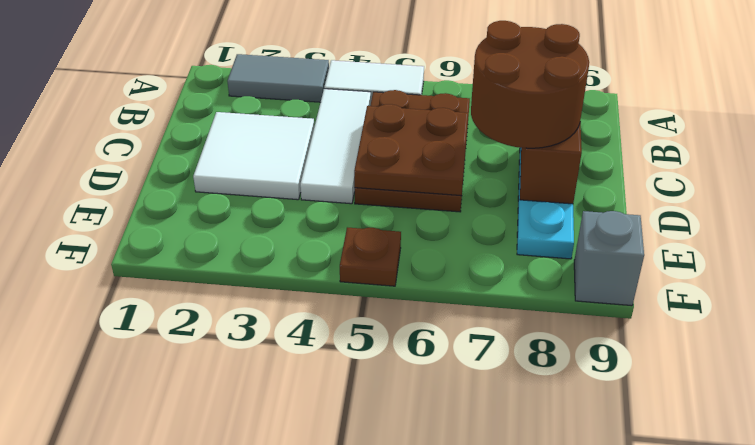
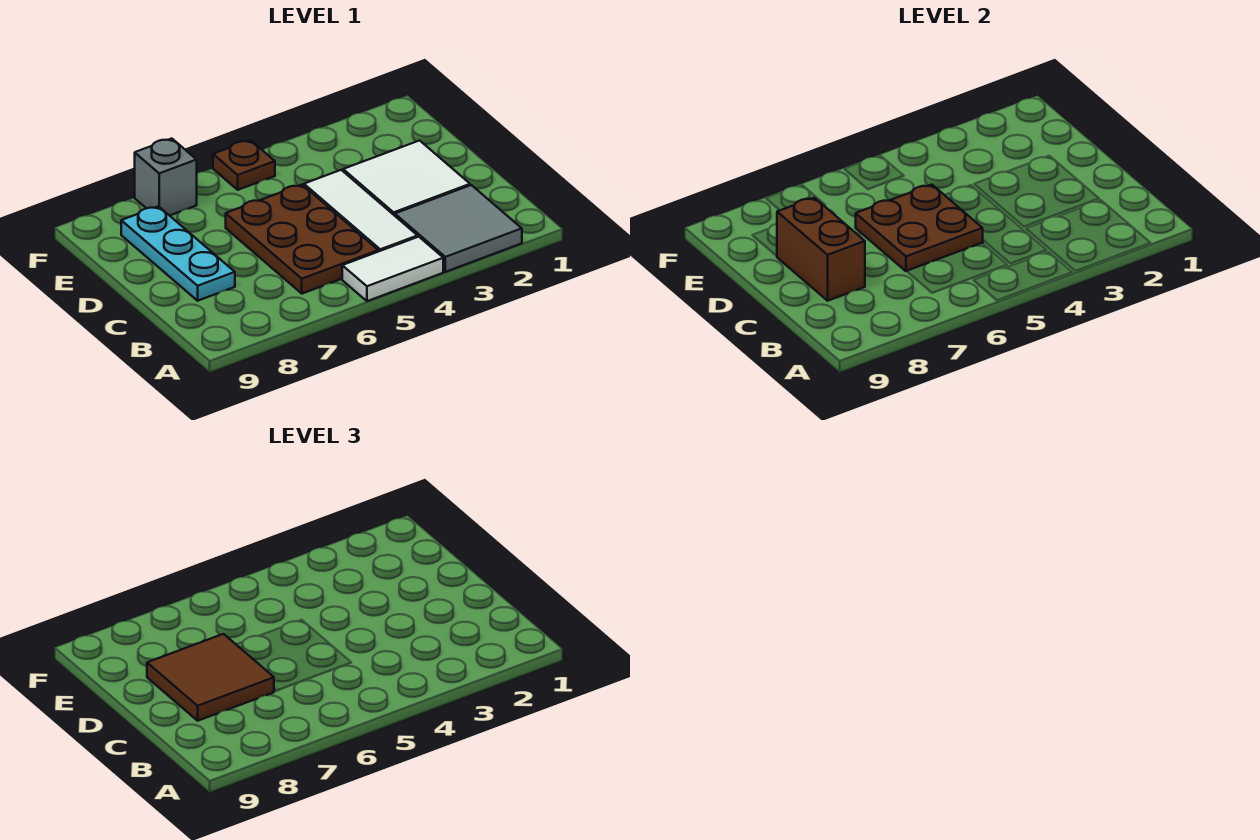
grey 1x2 tile [227,54,329,102] -> grey 2x2 tile [395,185,522,272]
brown 2x2 round brick [471,21,589,148] -> brown 2x2 tile [147,634,274,721]
grey 1x1 brick [574,211,644,306] -> grey 1x1 brick moved to [135,139,197,216]

